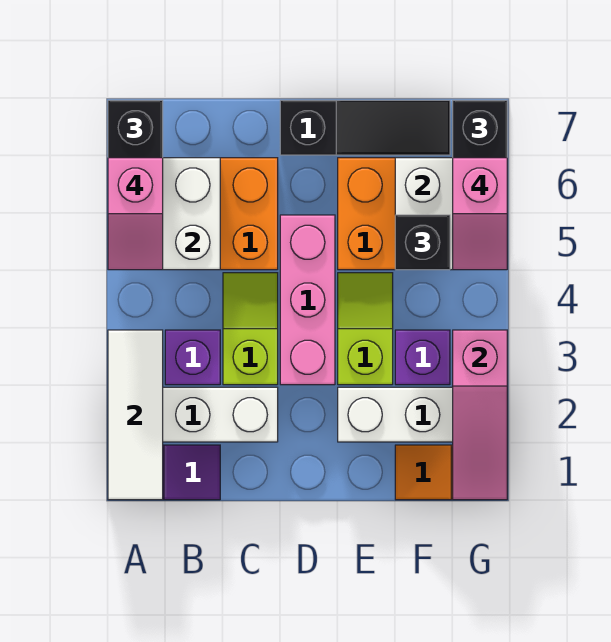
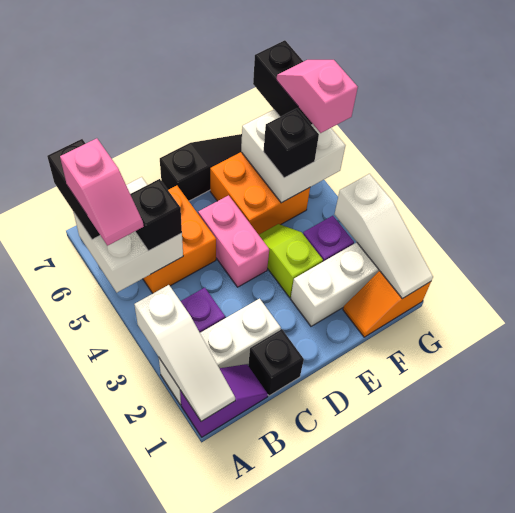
white 1x3 tile [108,330,163,500] -> white 1x3 slope [134,285,235,421]
none -> black 1x1 brick [130,179,182,251]
none -> black 1x1 brick [248,329,304,396]
lime 1x2 slope [223,273,278,385] -> none
pink 1x3 brick [280,215,335,385] -> pink 1x2 brick [198,195,269,287]
pink 1x3 slope [453,330,507,500] -> white 1x3 slope [334,174,433,299]
pink 1x2 slope [453,158,507,270] -> pink 1x2 slope turned to [277,60,358,133]

